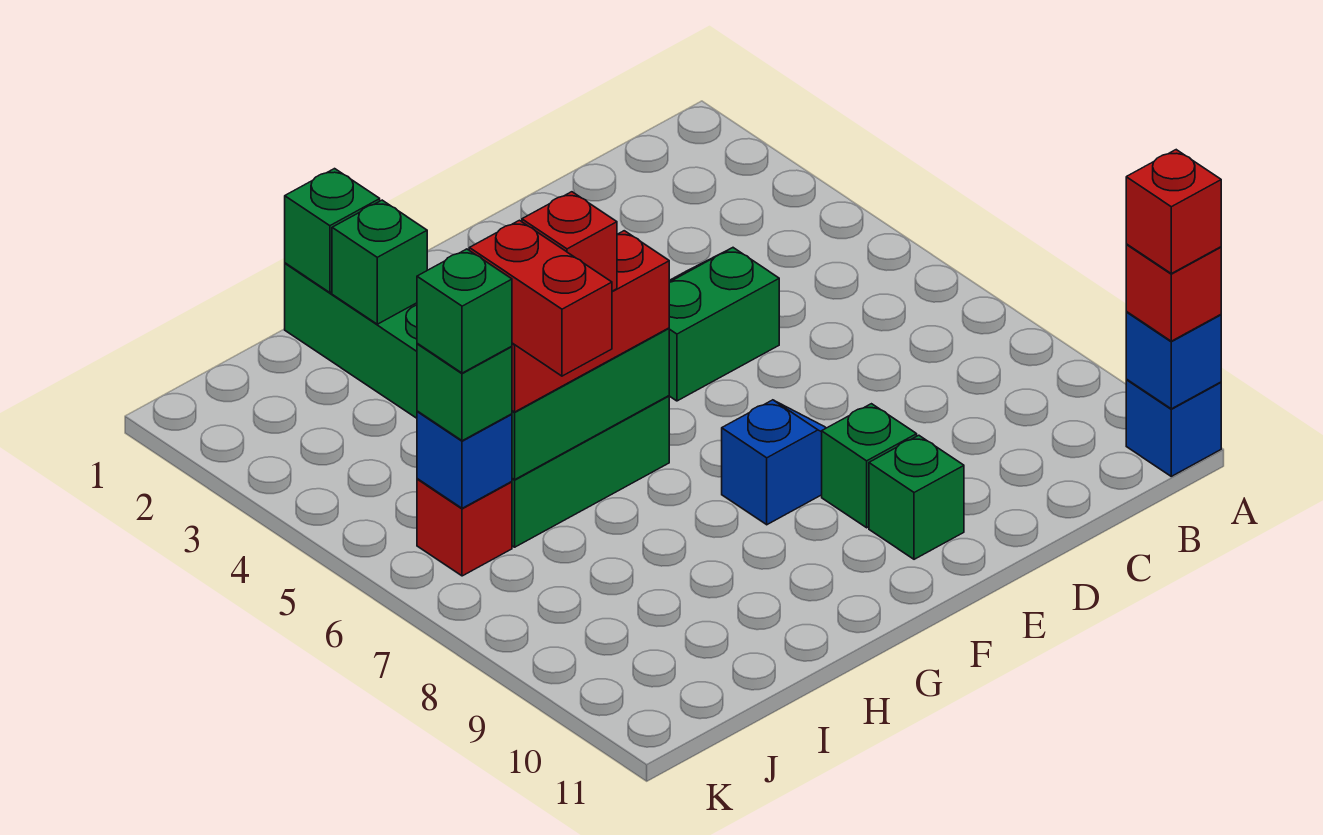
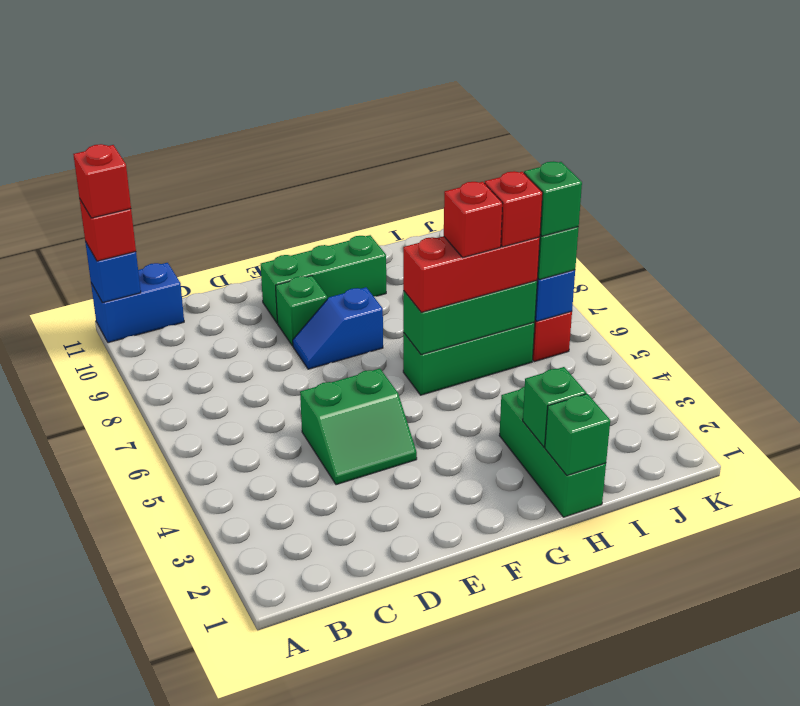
blue 1x1 brick [1126,380,1221,476] -> blue 1x2 brick [91,263,184,343]
green 1x1 brick [869,435,964,559] -> green 1x3 brick [261,235,386,323]
red 1x2 brick [469,220,612,376] -> red 1x1 brick [485,171,543,247]

